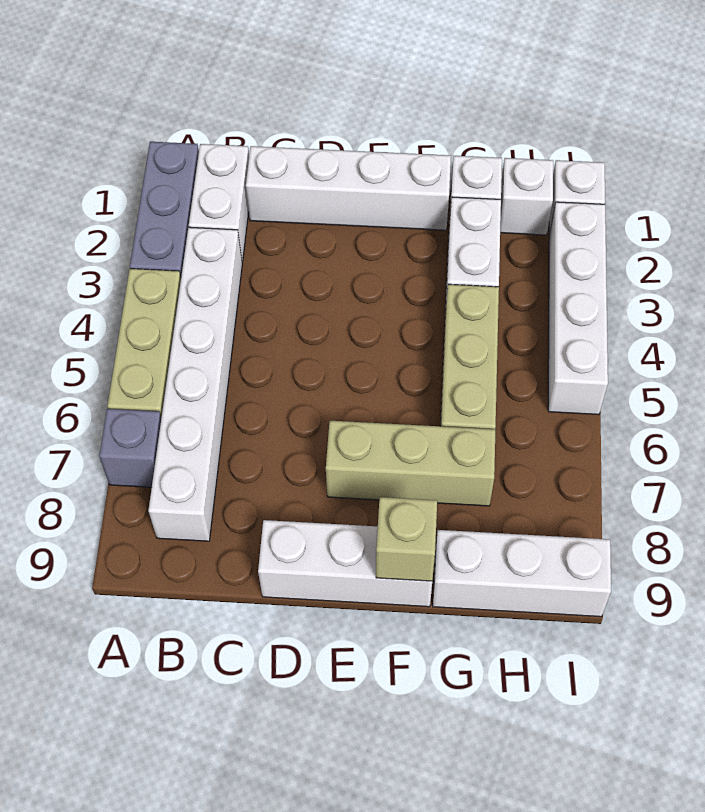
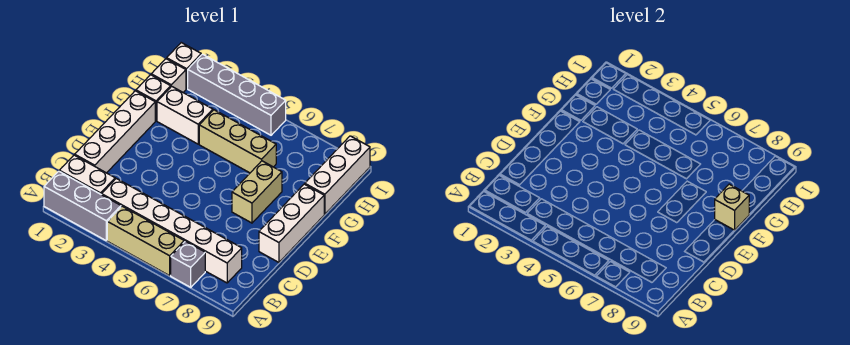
tan 1x3 brick [326,421,495,506] -> tan 1x2 brick [232,161,282,223]
white 1x4 brick [548,202,608,415] -> grey 1x4 brick [188,54,286,135]

